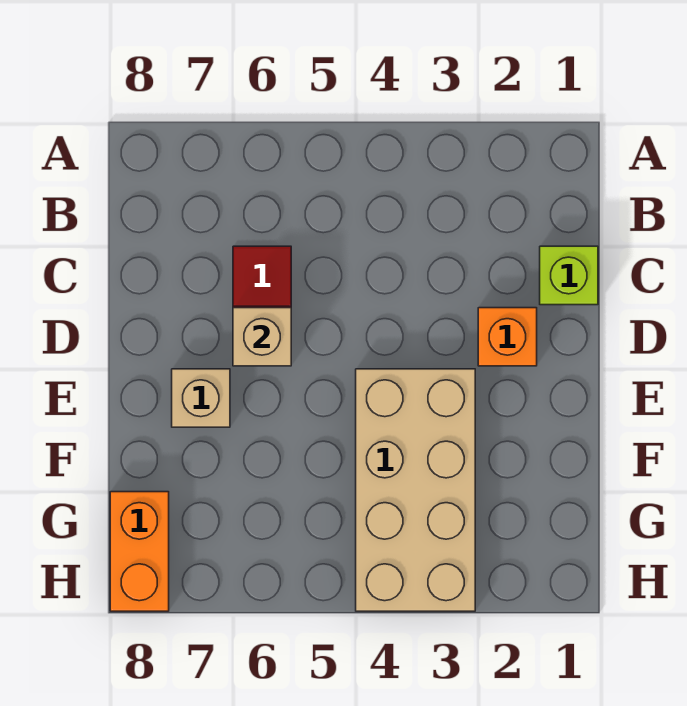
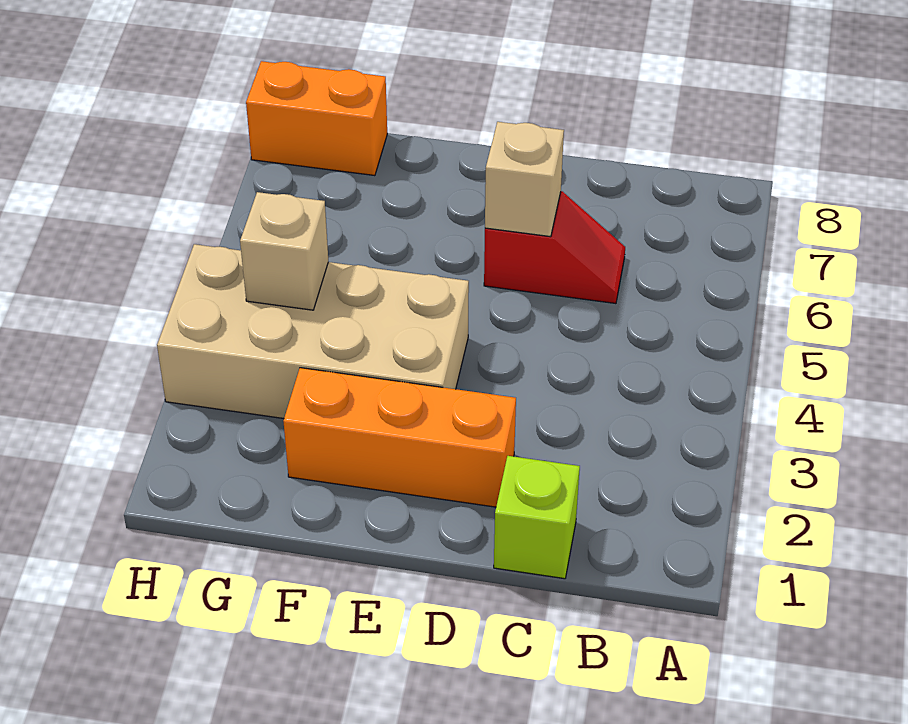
orange 1x1 brick [478,308,537,366] -> orange 1x3 brick [283,368,516,507]
tan 1x1 brick [172,369,230,427] -> tan 1x1 brick moved to [240,192,328,310]

